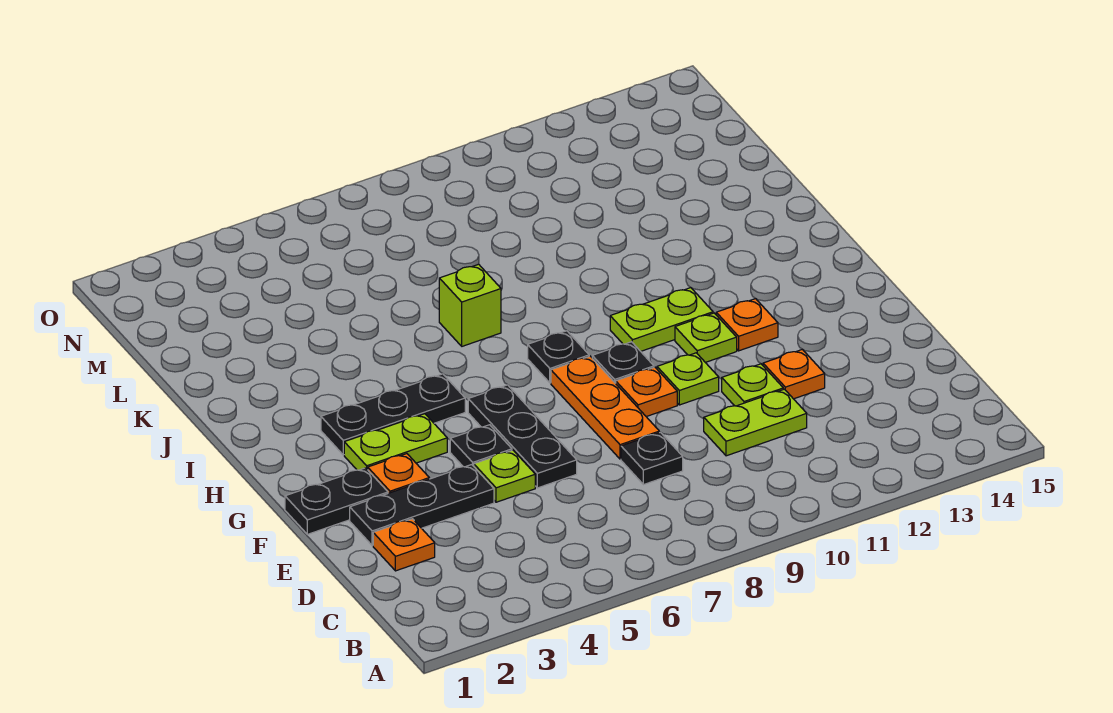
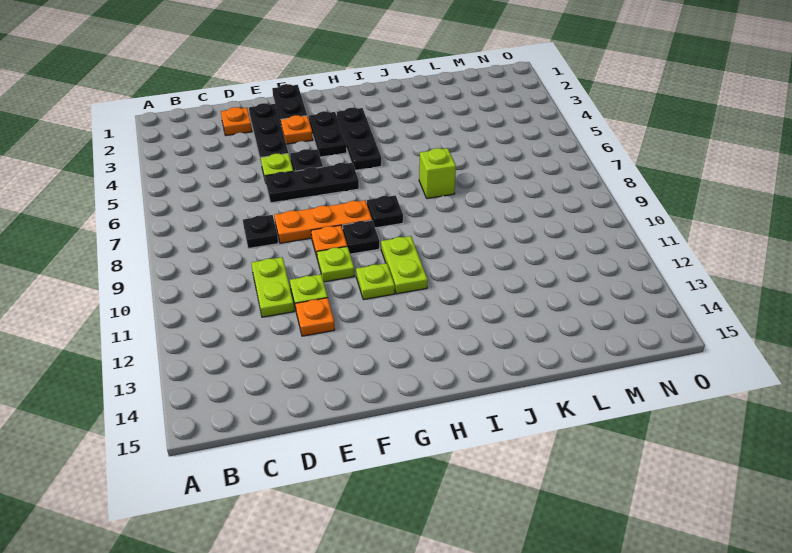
lime 1x2 plate [344,414,447,470] -> black 1x2 plate [309,111,347,157]
orange 1x1 plate [716,299,778,351] -> none

